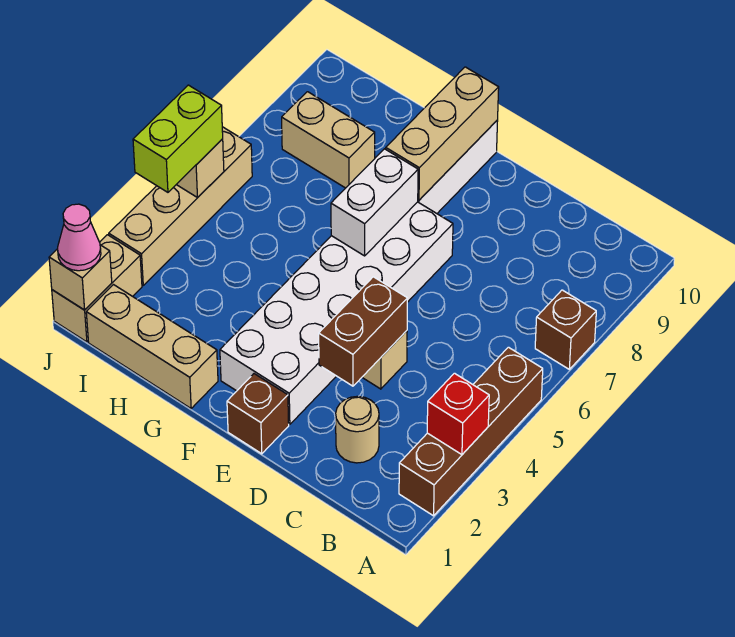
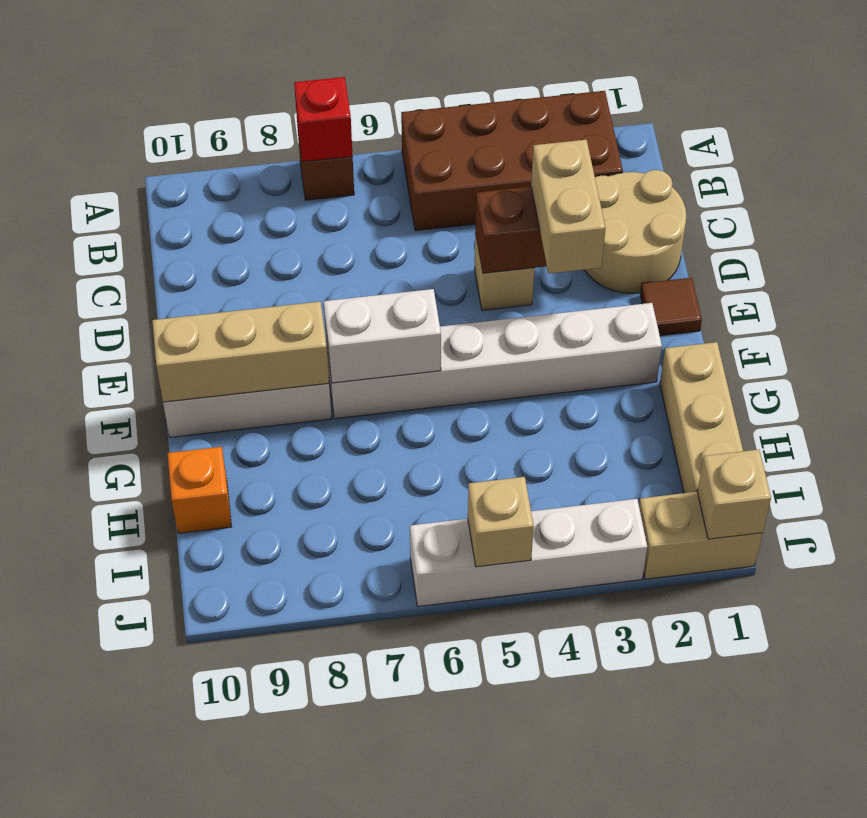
brown 1x4 brick [399,347,543,516] -> brown 2x4 brick [401,91,623,231]
red 1x1 brick [427,373,489,455] -> red 1x1 brick moved to [294,77,353,162]
tan 1x1 round brick [336,396,379,463] -> tan 2x2 round brick [585,170,686,293]
brown 1x1 brick [227,374,289,454] -> brown 1x1 tile [640,278,702,336]
white 2x6 brick [220,202,453,424] -> white 1x6 brick [326,303,662,419]
tan 1x2 brick [282,92,375,188] -> tan 1x2 brick moved to [531,140,606,273]
none -> orange 1x1 brick [167,447,232,533]
pink 1x1 cone [58,204,101,271] -> none
tan 1x4 brick [109,127,252,285] -> white 1x4 brick [410,499,647,607]
lime 1x2 brick [133,85,223,192] -> none

